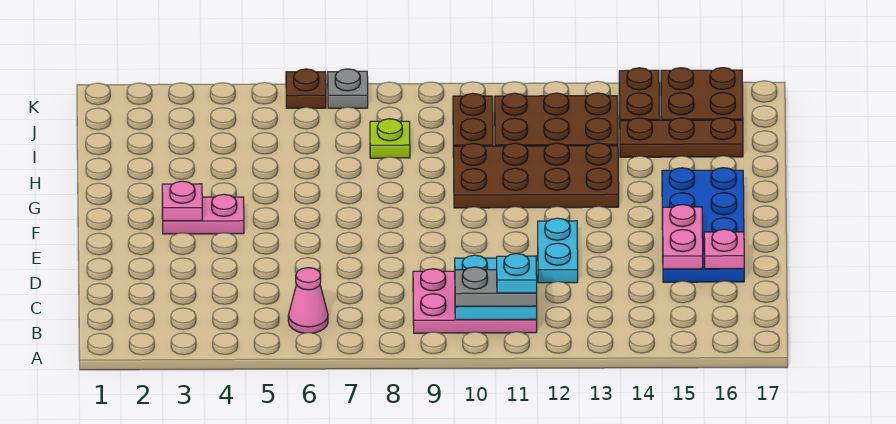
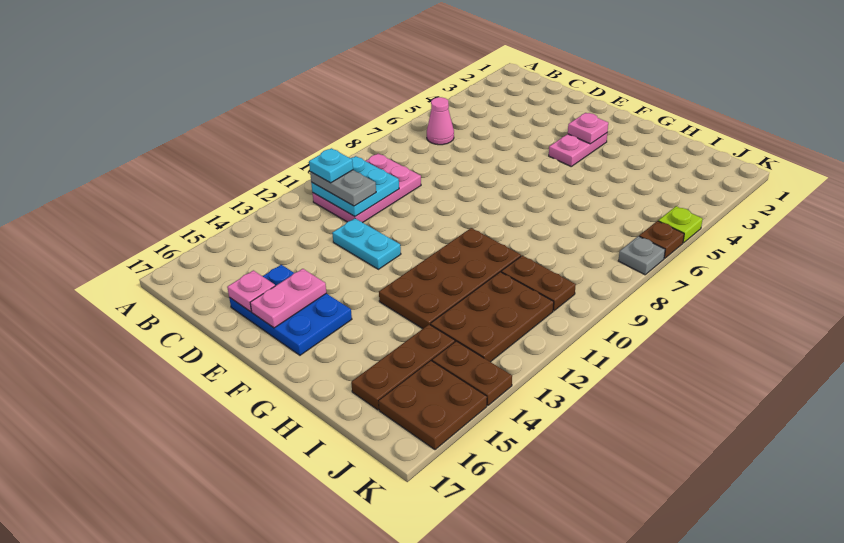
grey 1x2 plate [455,267,537,306] -> grey 1x2 plate turned to [310,170,376,206]
blue 2x4 plate [662,168,744,282] -> blue 2x3 plate [229,265,352,355]
pink 1x2 plate [662,205,703,269] -> pink 1x2 plate turned to [250,269,326,328]
lime 1x1 plate [370,119,410,158] -> lime 1x1 plate moved to [658,206,703,243]

